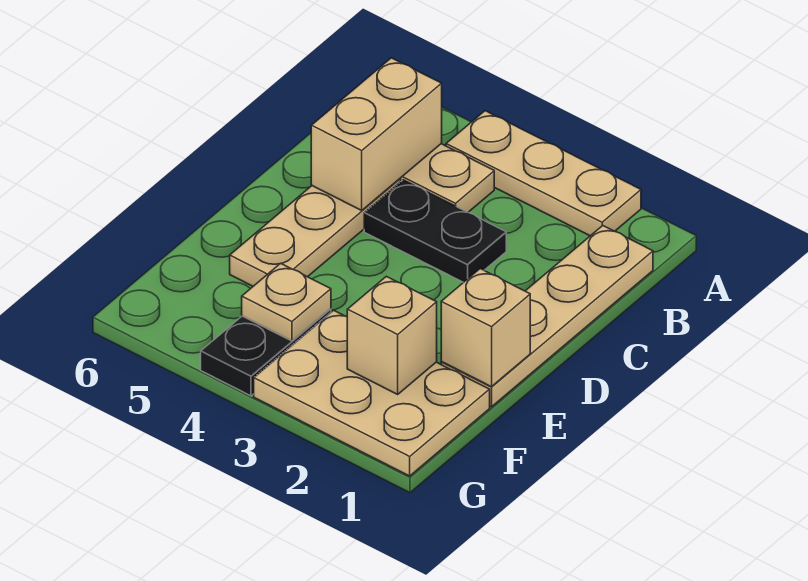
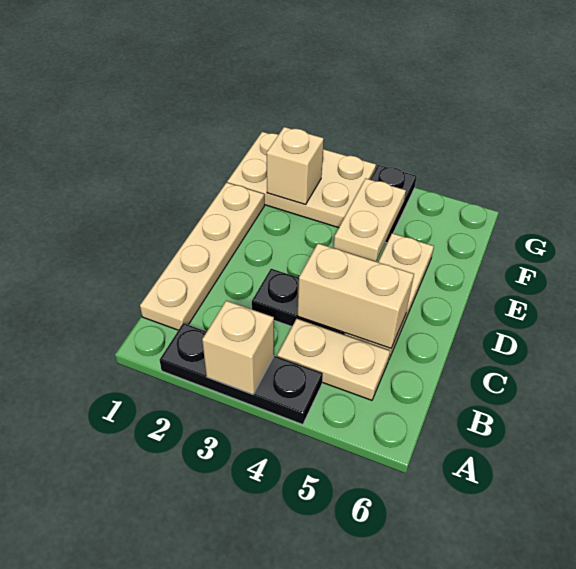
tan 1x3 plate [446,111,641,236] -> black 1x3 plate [160,323,323,425]
tan 1x2 brick [311,58,442,210] -> tan 1x2 brick turned to [298,243,414,348]
tan 1x1 brick [441,269,530,387] -> tan 1x1 brick moved to [202,301,274,394]
tan 1x1 plate [242,263,331,341] -> tan 1x2 plate [334,179,406,261]

